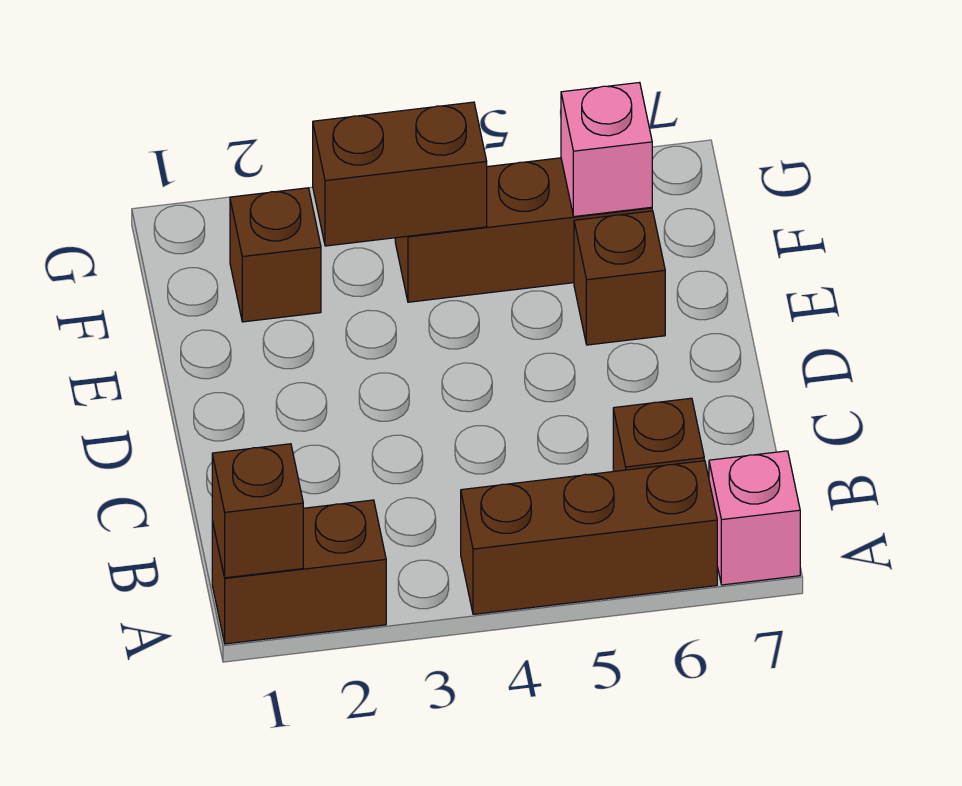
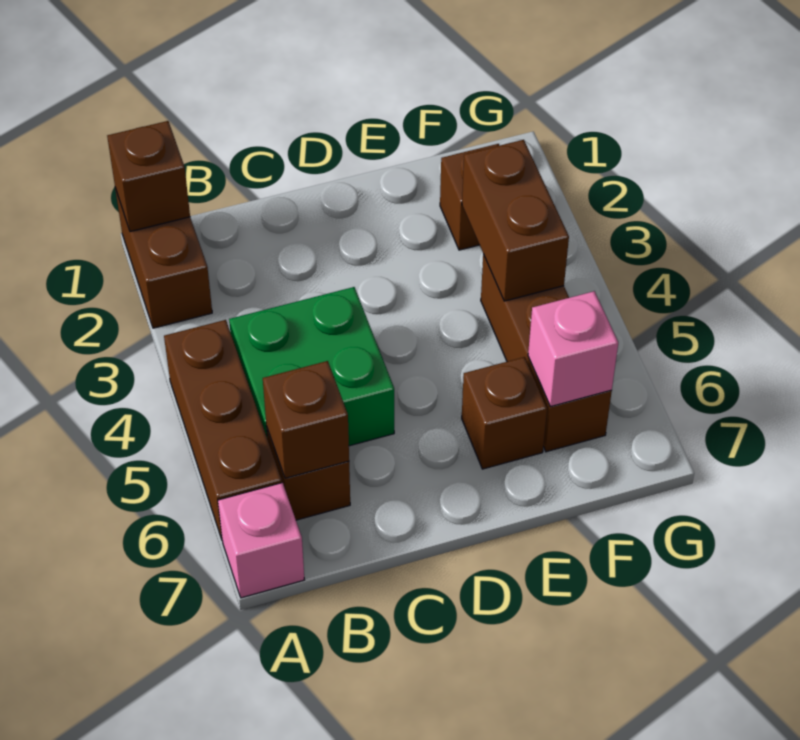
none -> green 2x2 brick [229,287,394,446]
none -> brown 1x1 brick [263,361,349,478]

